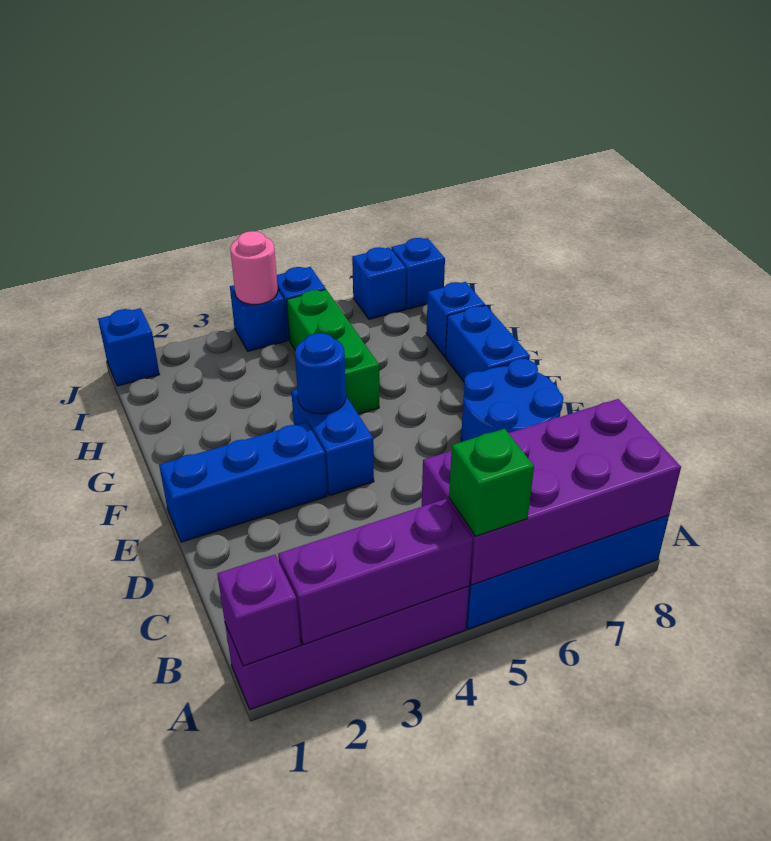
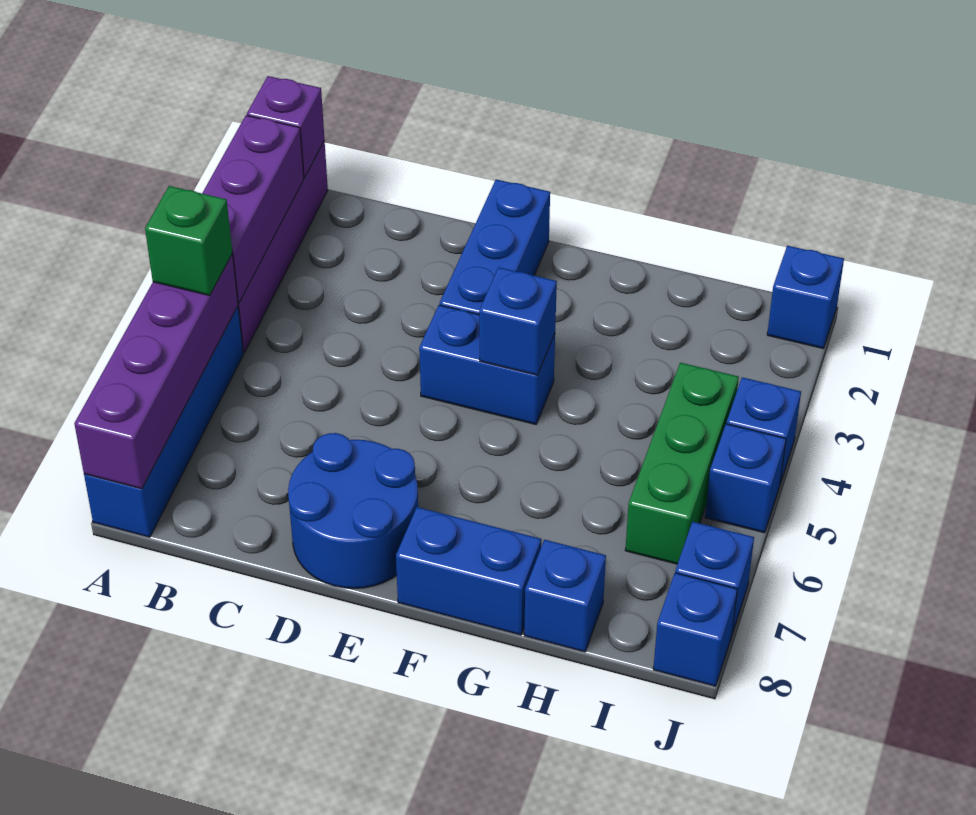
purple 2x4 brick [422,399,681,585] -> purple 1x4 brick [74,254,238,489]
blue 1x1 round brick [295,333,346,414] -> blue 1x1 brick [479,267,557,375]
green 1x3 brick [287,290,379,414] -> green 1x3 brick turned to [625,363,739,564]
pink 1x1 round brick [230,231,278,304] -> none

